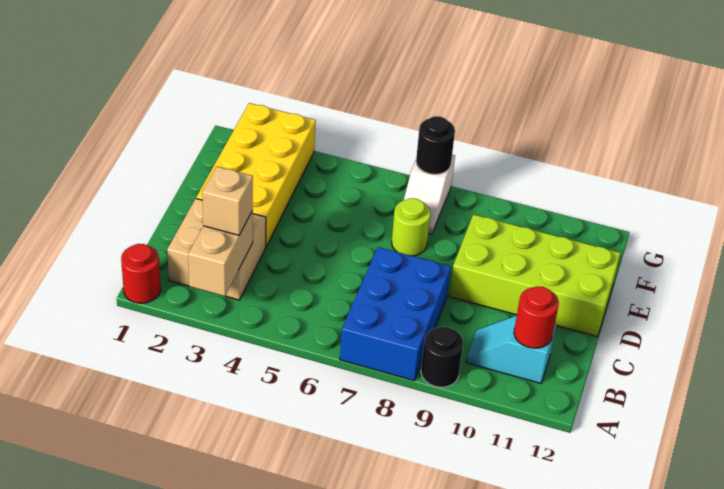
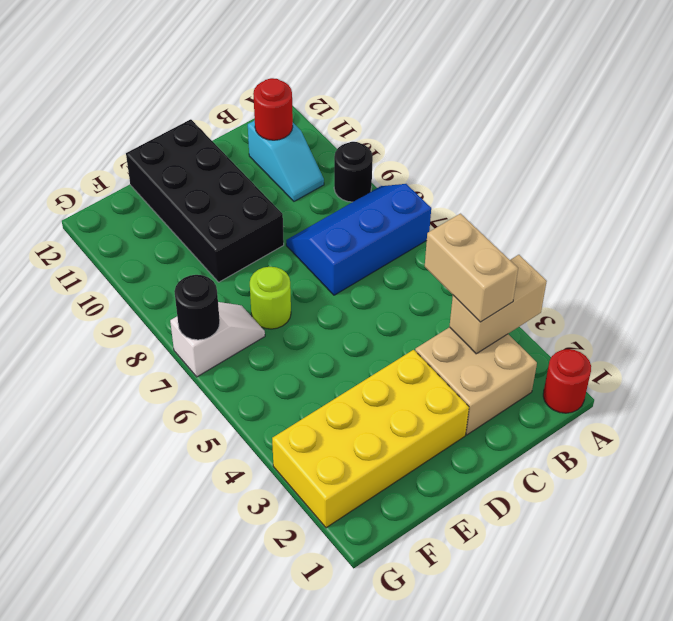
blue 2x3 brick [340,247,451,380] -> blue 2x3 slope [286,184,431,295]
tan 1x1 brick [202,167,253,235] -> tan 1x2 brick [425,214,518,322]
lime 2x4 brick [449,214,620,336] -> black 2x4 brick [126,119,284,282]

